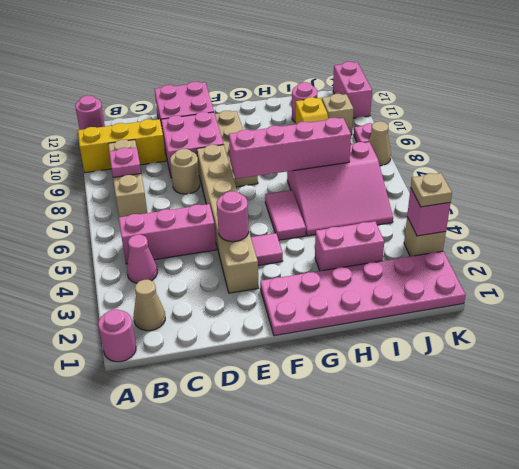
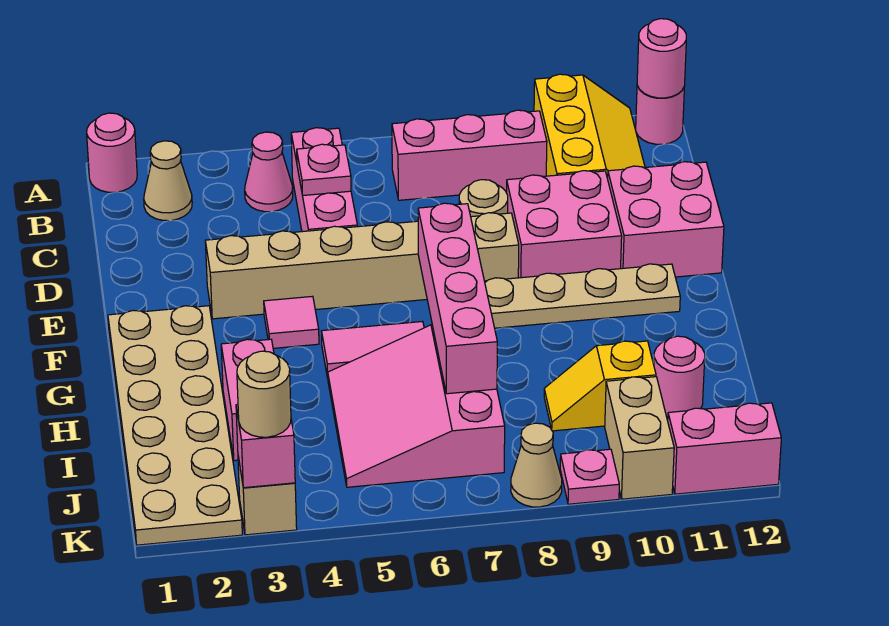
tan 1x3 brick [108,140,147,217] -> pink 1x3 brick [392,110,547,200]
pink 1x1 plate [109,148,141,177] -> pink 1x1 plate moved to [297,144,351,195]
pink 1x1 round brick [217,191,249,242] -> pink 1x1 round brick moved to [637,19,686,98]
pink 2x6 plate [260,251,466,336] -> tan 2x6 plate [108,306,242,545]
tan 1x1 brick [321,94,354,135] -> tan 1x2 brick [605,377,674,499]
tan 1x1 plate [411,173,452,207] -> tan 1x1 round brick [237,351,291,437]

